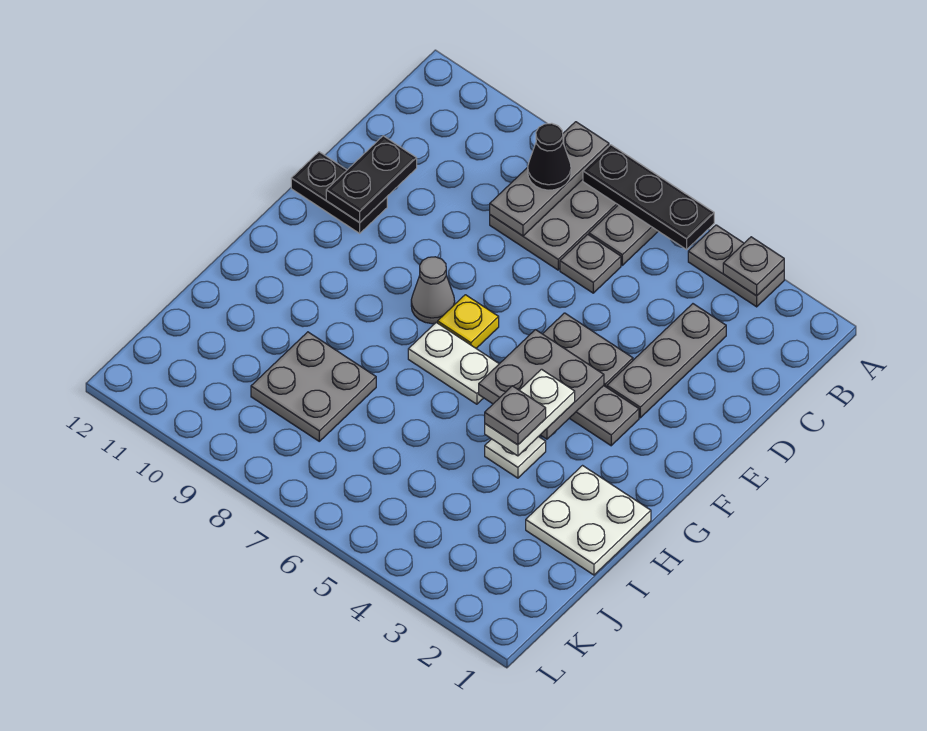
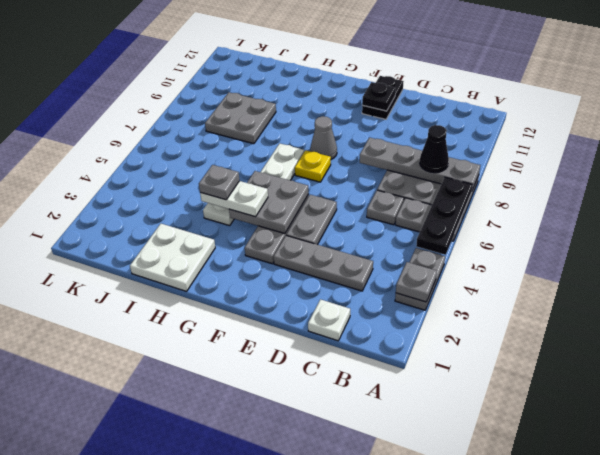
grey 1x3 plate [490,122,609,236] -> grey 1x4 plate [360,138,480,190]
none -> white 1x1 plate [308,299,350,341]
black 1x2 plate [326,136,417,222] -> black 1x1 plate [362,82,396,111]

